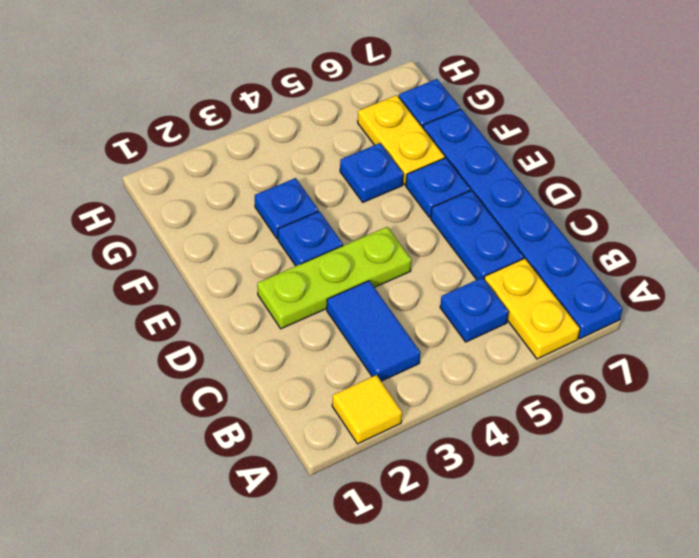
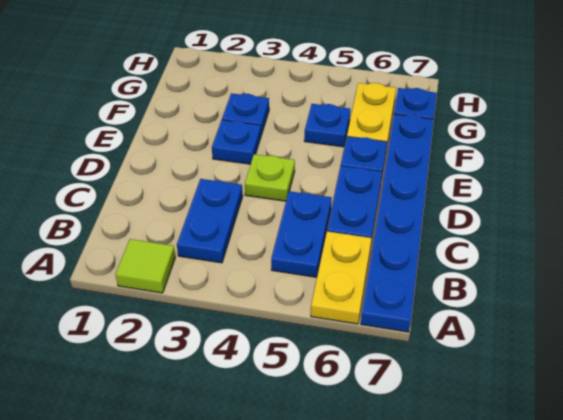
yellow 1x1 tile [332,375,402,444] -> lime 1x1 tile [115,239,175,293]
blue 1x2 tile [327,281,421,381] -> blue 1x2 plate [177,179,243,263]
blue 1x1 plate [440,278,509,342] -> blue 1x2 plate [271,191,332,277]
lime 1x3 plate [257,227,412,329] -> lime 1x1 plate [245,154,295,201]

